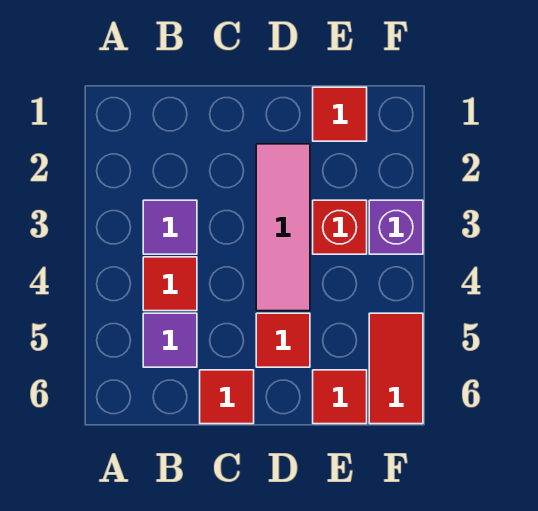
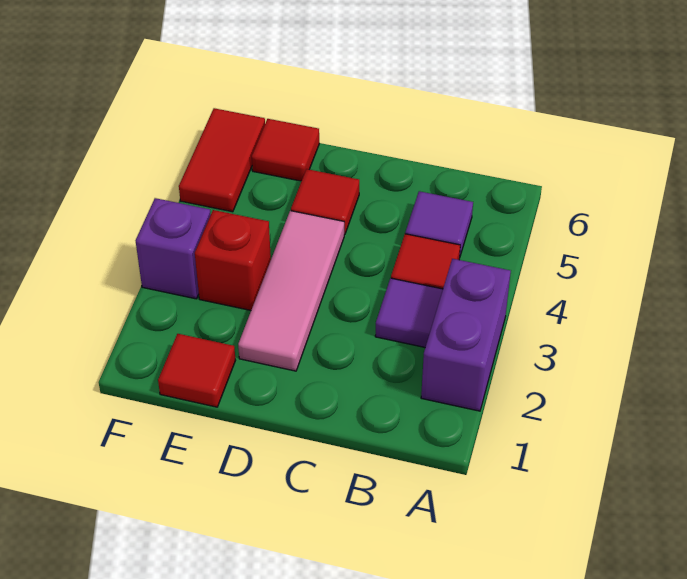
none -> purple 1x2 brick [421,259,511,411]
red 1x1 tile [200,370,254,424] -> none

